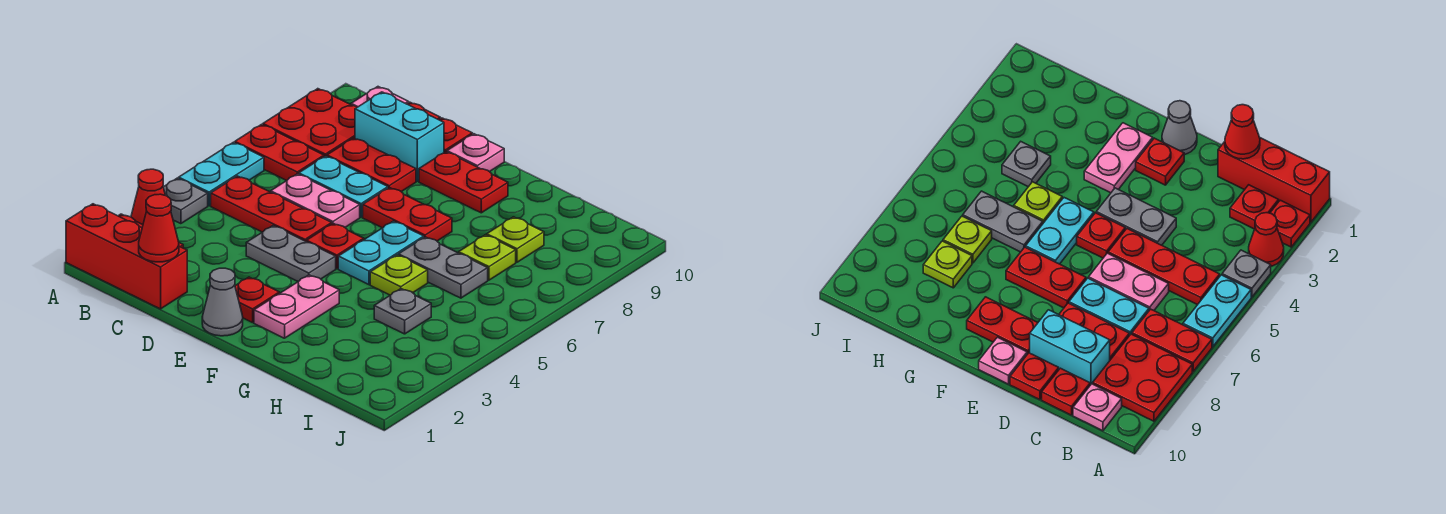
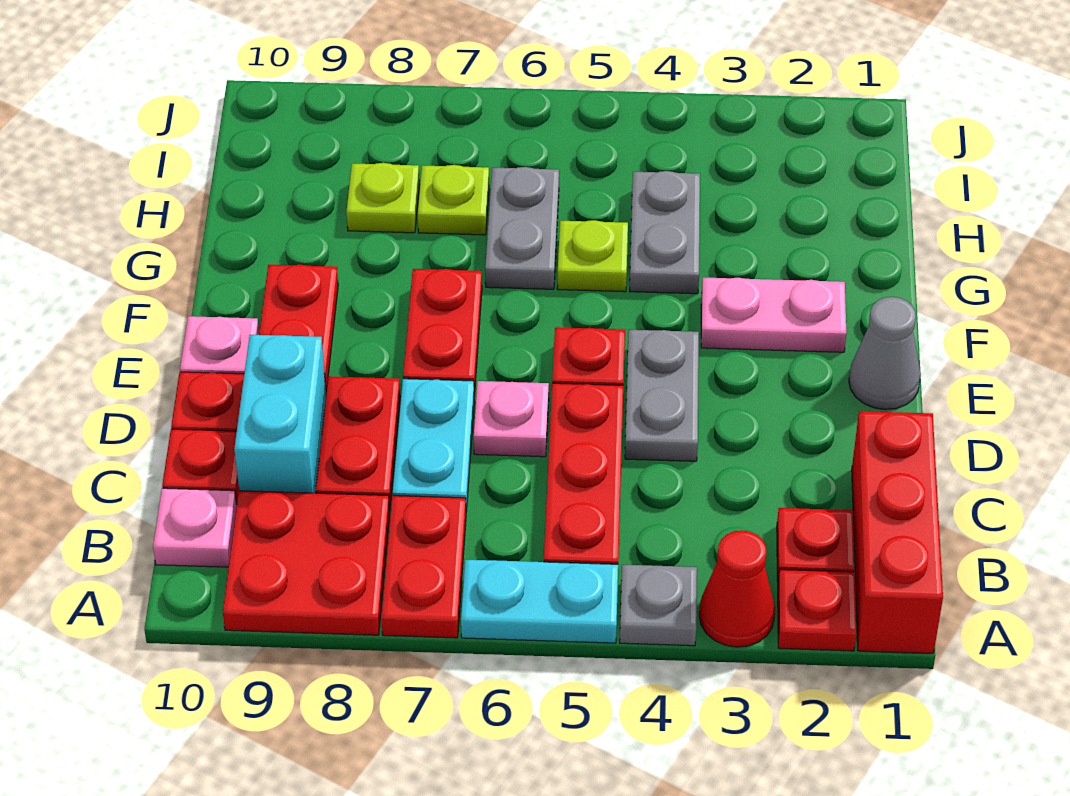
red 1x1 cone [139,194,179,262] -> none
pink 1x2 plate [271,174,360,227] -> pink 1x1 plate [474,381,549,457]
red 1x1 plate [235,277,279,323] -> none
cyan 1x2 plate [338,221,424,285] -> none
grey 1x1 plate [374,289,431,334] -> grey 1x2 plate [630,171,700,294]

